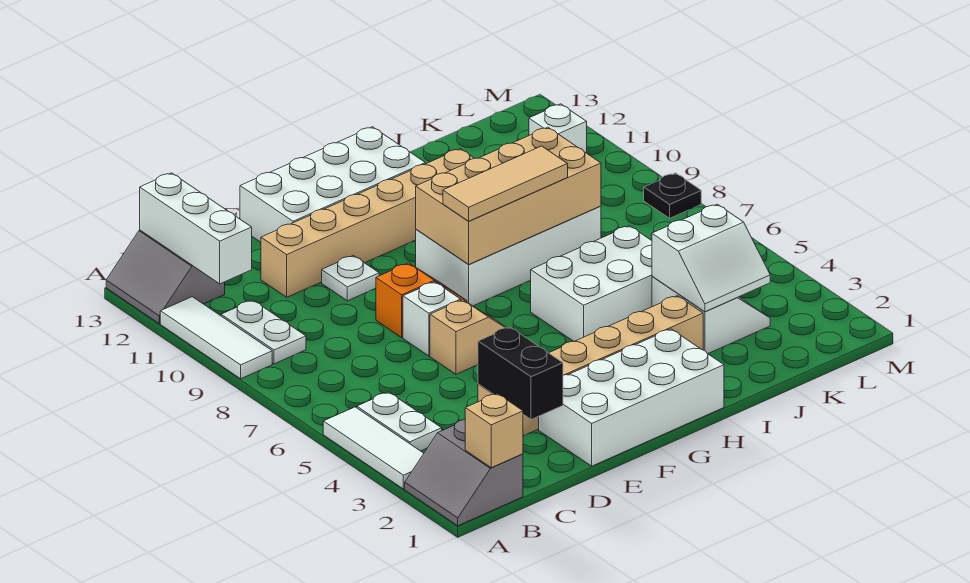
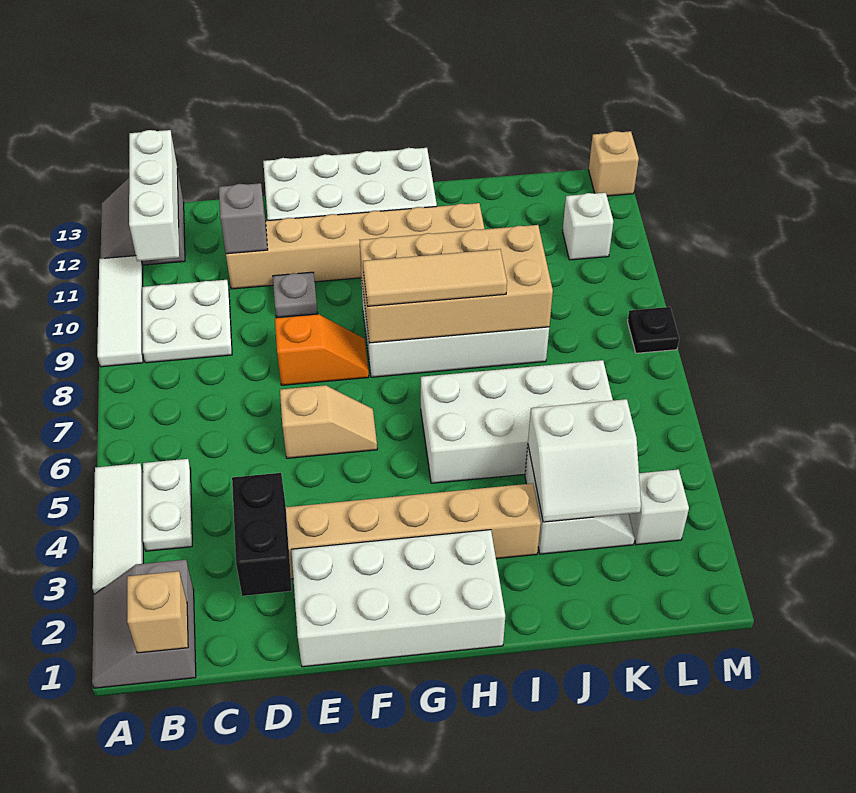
white 1x2 plate [221,300,306,364] -> white 2x2 plate [142,280,232,363]
none -> grey 1x1 brick [219,183,268,254]
white 1x1 brick [403,282,461,356] -> white 1x1 brick moved to [629,469,689,545]
white 1x1 plate [322,255,379,301] -> grey 1x1 plate [273,272,318,317]
white 2x3 brick [531,226,652,342] -> white 2x4 brick [421,360,613,483]
none -> tan 1x1 brick [589,131,639,196]

